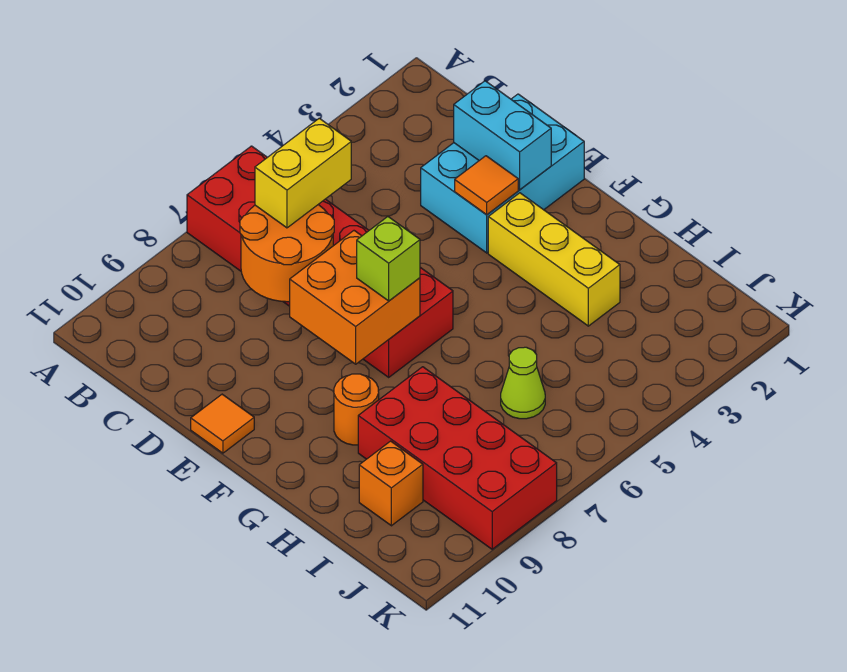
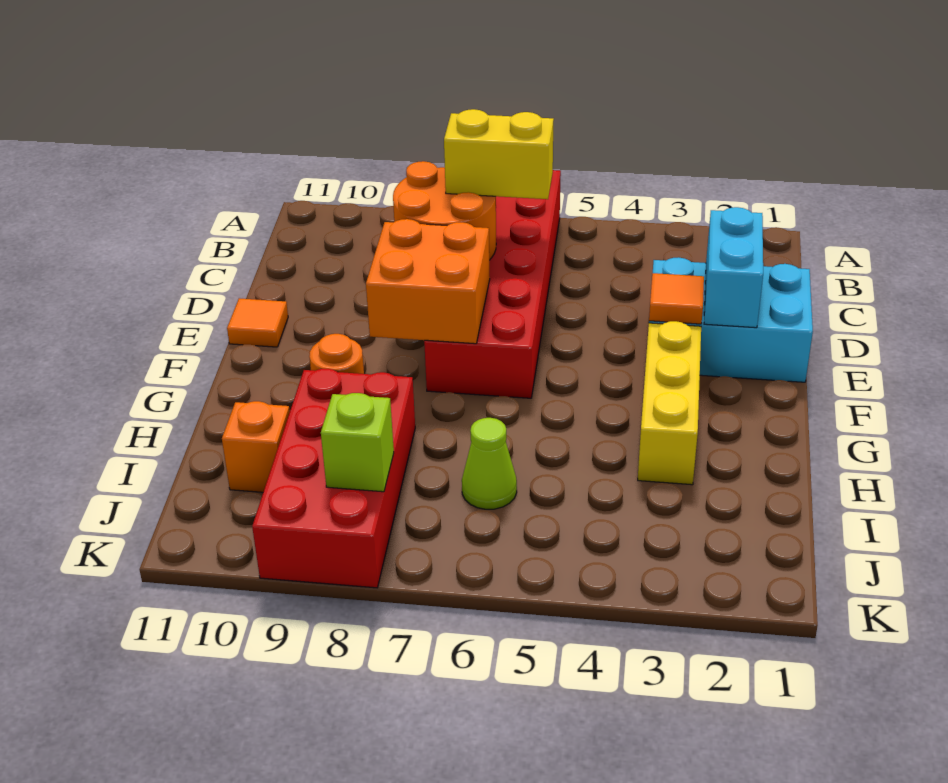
lime 1x1 brick [357,217,420,301] -> lime 1x1 brick moved to [321,393,394,492]

